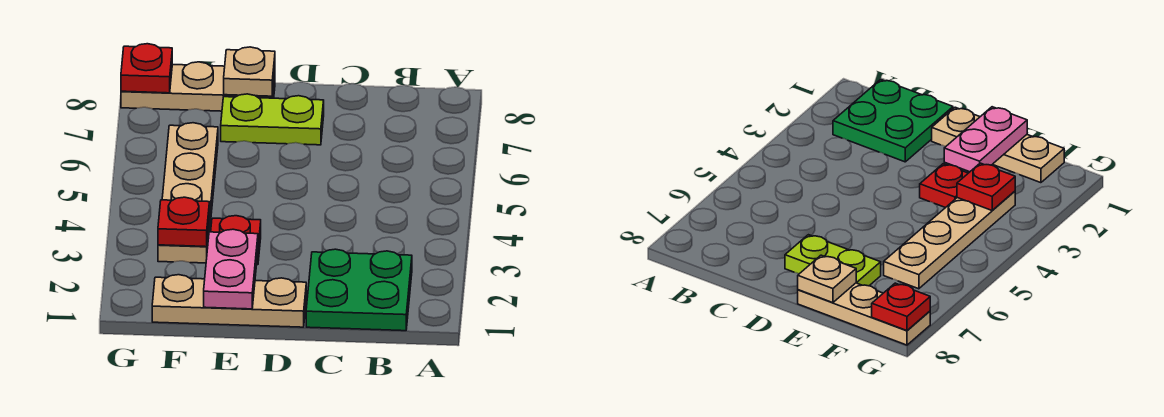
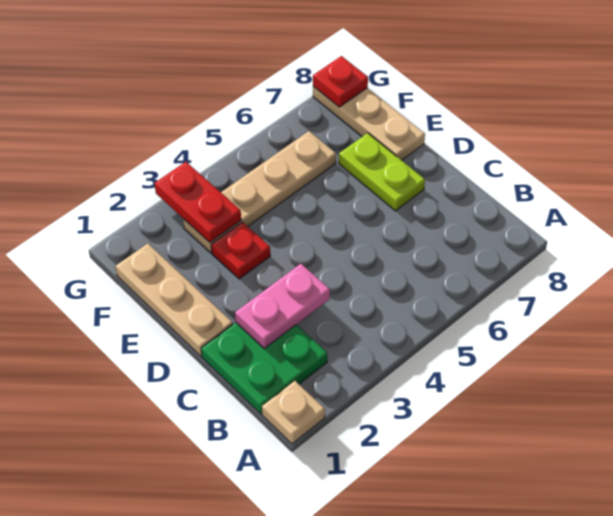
pink 1x2 plate [204,229,258,309] -> pink 1x2 plate moved to [235,264,330,348]
tan 1x1 plate [224,47,275,96] -> tan 1x1 plate moved to [262,381,325,444]
red 1x1 plate [158,197,210,247] -> red 1x2 plate [155,162,241,242]

